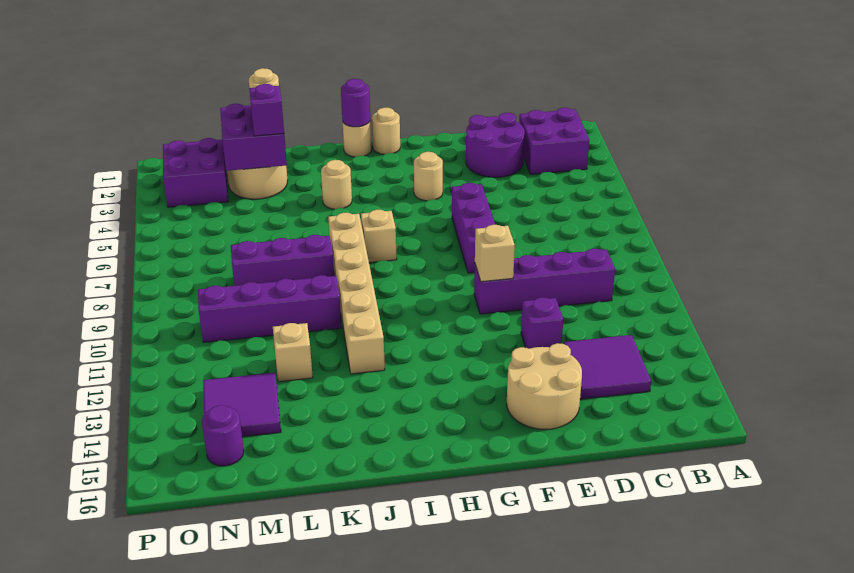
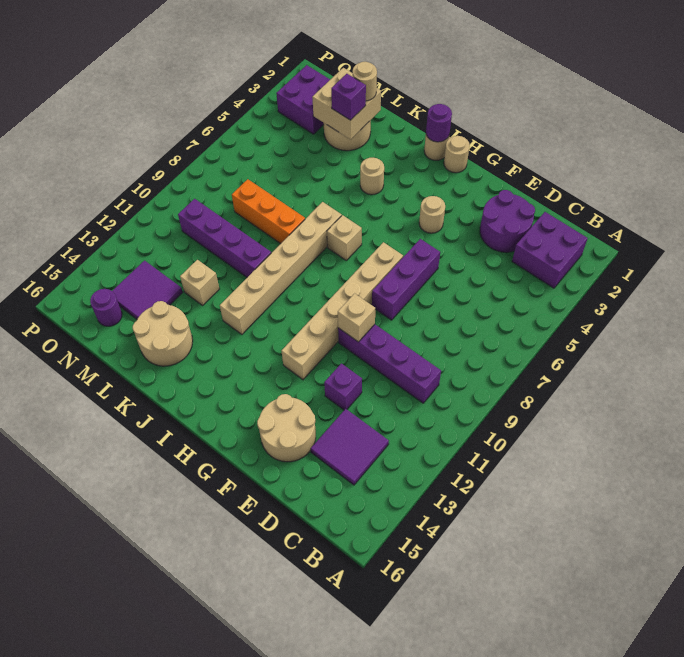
none -> tan 1x6 brick [281,242,403,380]
purple 1x3 brick [231,235,334,286] -> orange 1x3 brick [232,179,305,244]
none -> tan 2x2 round brick [133,301,193,366]
purple 2x2 brick [220,104,287,171] -> tan 2x2 brick [312,68,381,139]

